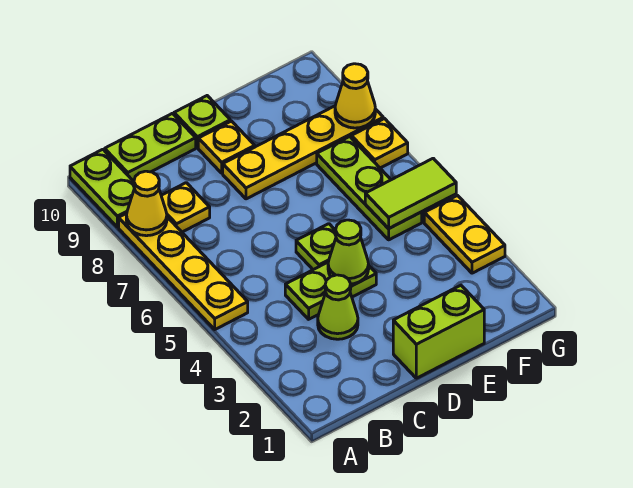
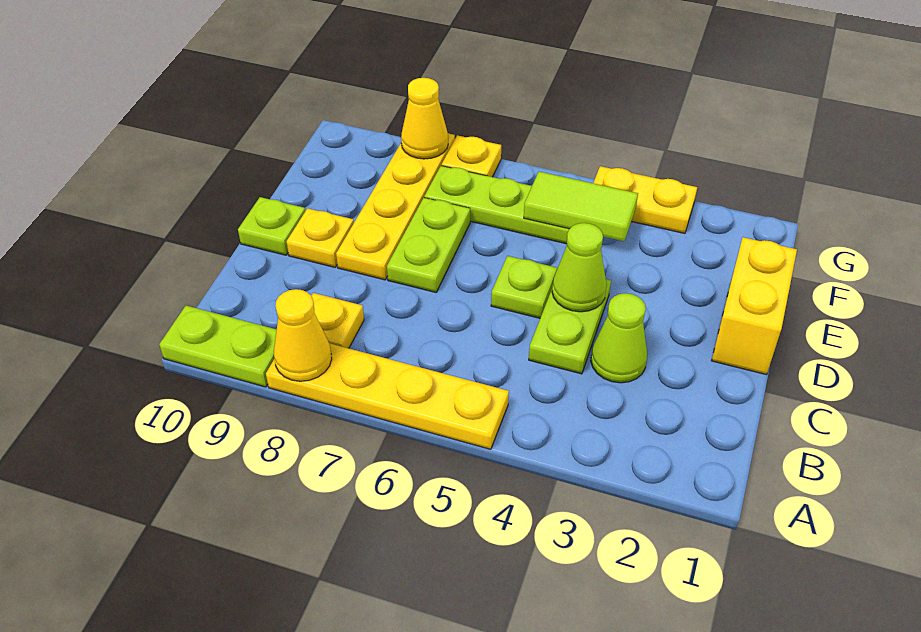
lime 1x2 plate [105,113,196,181] -> lime 1x2 plate moved to [387,198,470,292]
lime 1x2 brick [393,285,484,378] -> yellow 1x2 brick [712,237,797,375]
lime 1x2 tile [365,158,456,229] -> lime 1x2 tile turned to [524,172,638,241]

